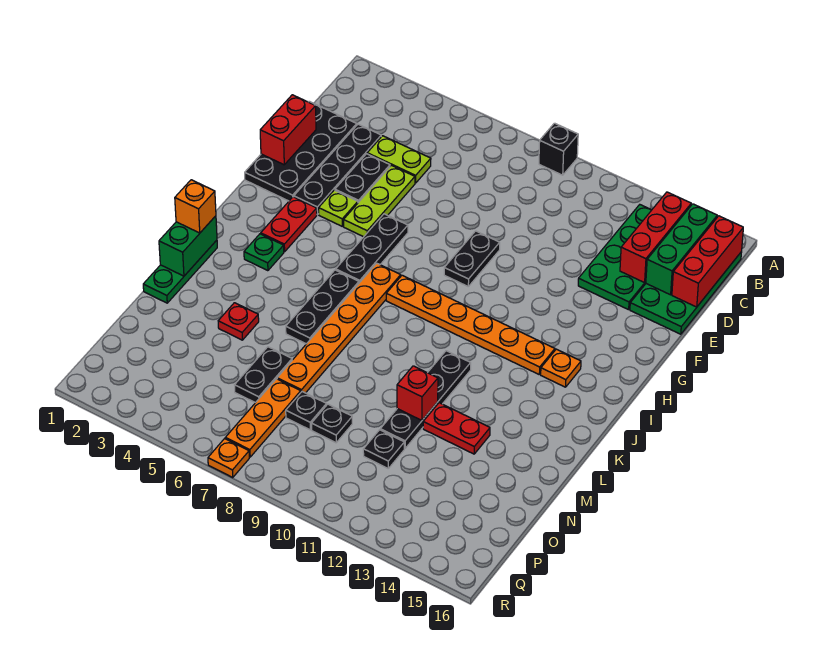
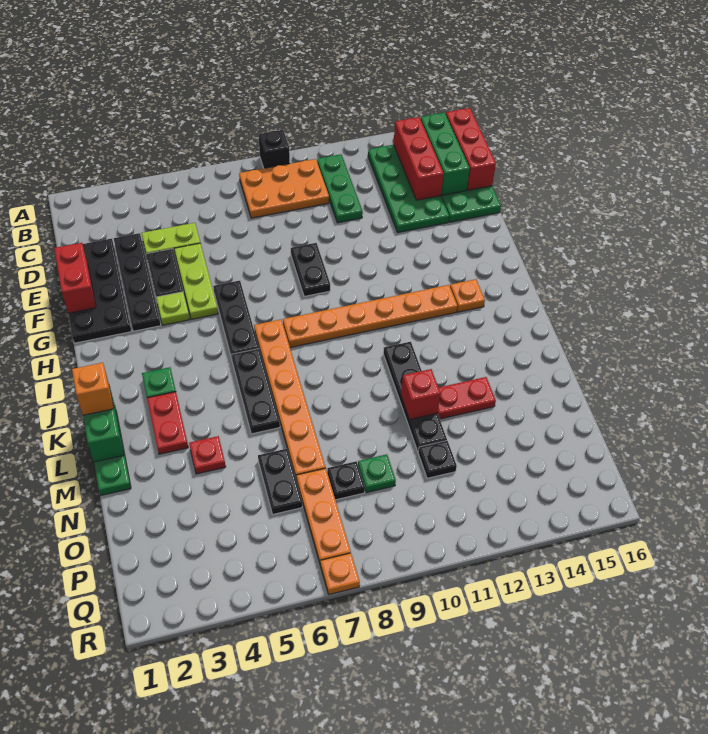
none -> orange 2x3 plate [239,159,329,218]
none -> green 1x3 plate [317,154,363,223]
red 1x2 plate [261,197,317,252] -> red 1x2 plate moved to [147,392,188,454]
black 1x1 plate [312,404,352,443] -> green 1x1 plate [358,454,396,493]

